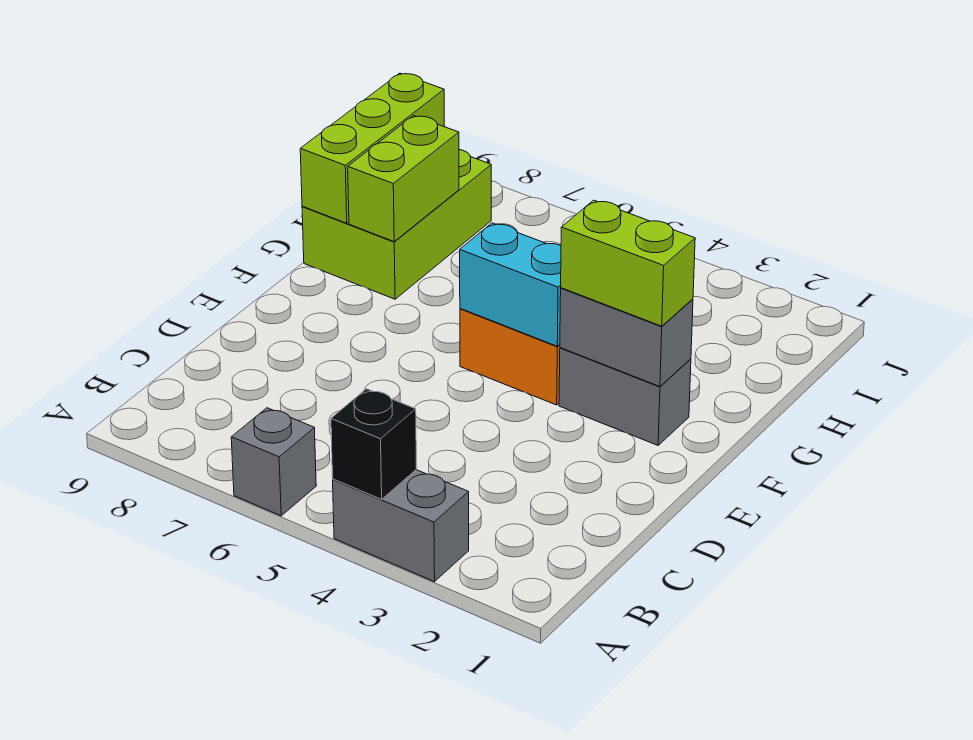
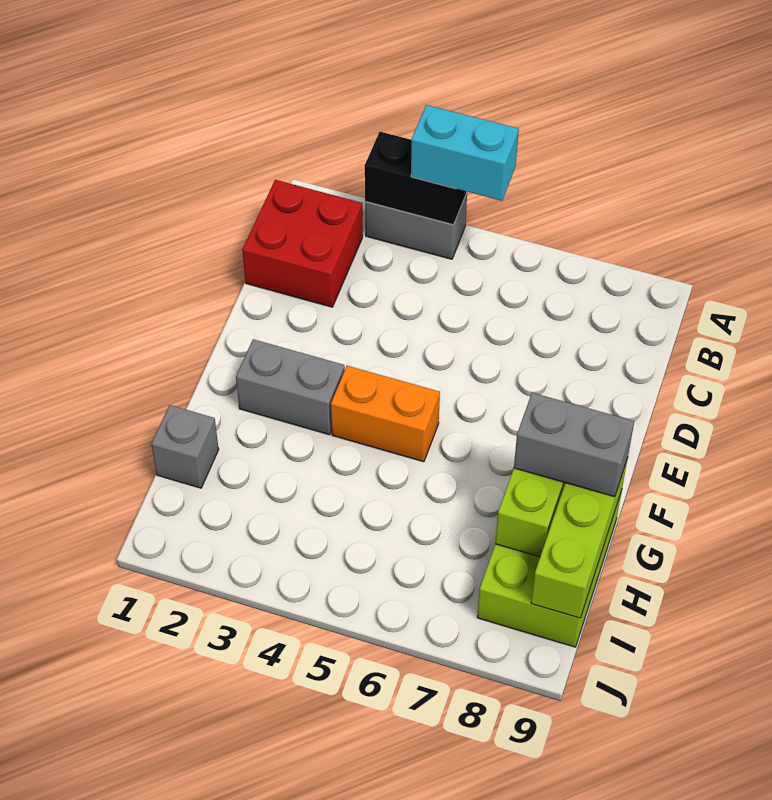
black 1x1 brick [331,389,417,499] -> black 1x2 brick [365,132,467,225]
grey 1x1 brick [231,408,316,516] -> grey 1x1 brick moved to [151,405,219,488]
none -> red 2x2 brick [242,180,363,307]
grey 1x2 brick [560,288,693,386] -> grey 1x2 brick moved to [514,393,634,497]
lime 1x2 brick [561,200,695,326] -> none
cyan 1x2 brick [460,223,561,346] -> cyan 1x2 brick moved to [411,105,519,201]

